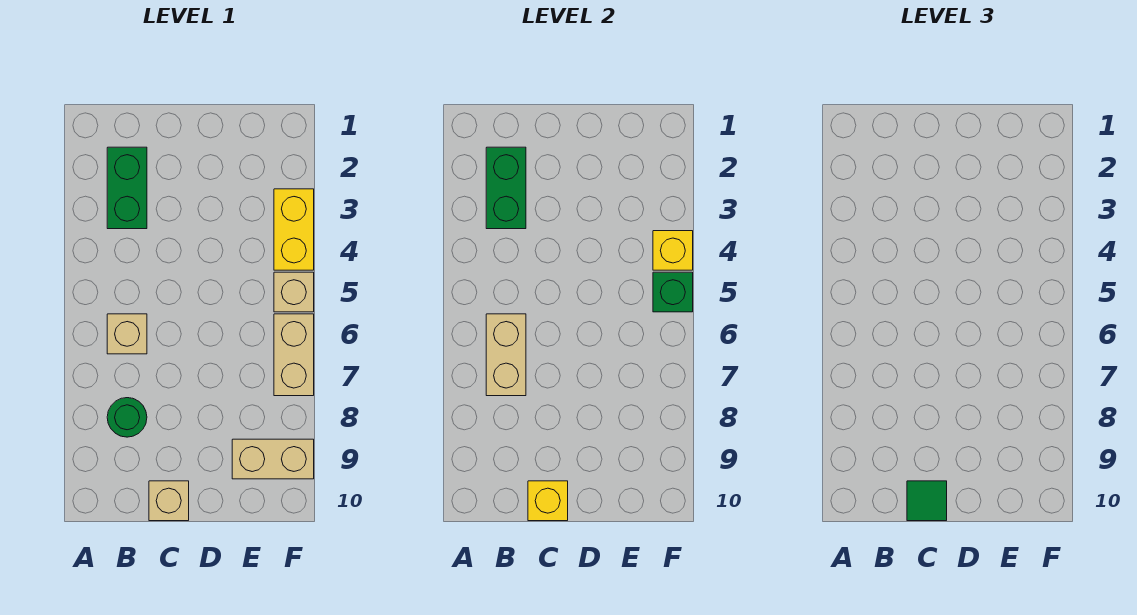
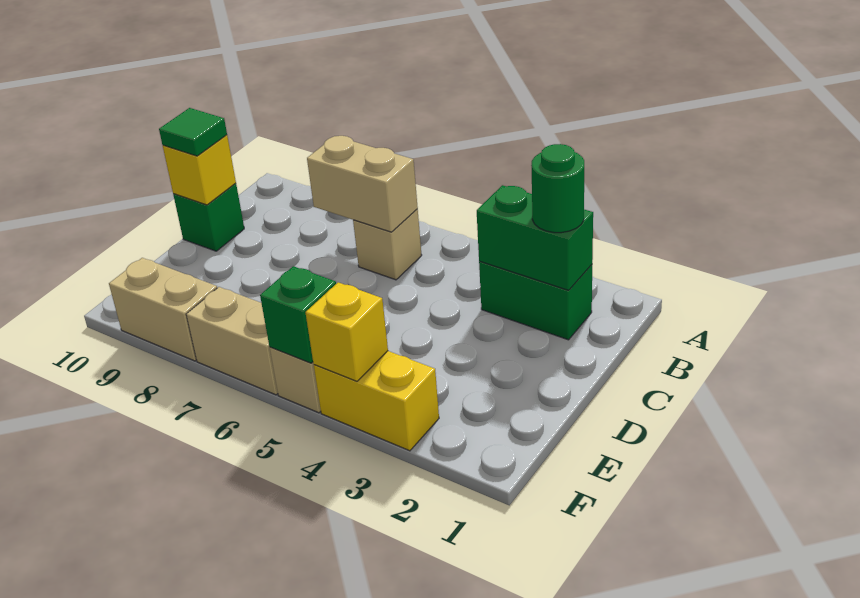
green 1x1 round brick [107,398,147,437] -> green 1x1 round brick moved to [531,144,584,233]
tan 1x1 brick [149,481,189,521] -> green 1x1 brick [173,183,244,251]
tan 1x2 brick [232,439,314,479] -> tan 1x2 brick turned to [109,258,217,361]

